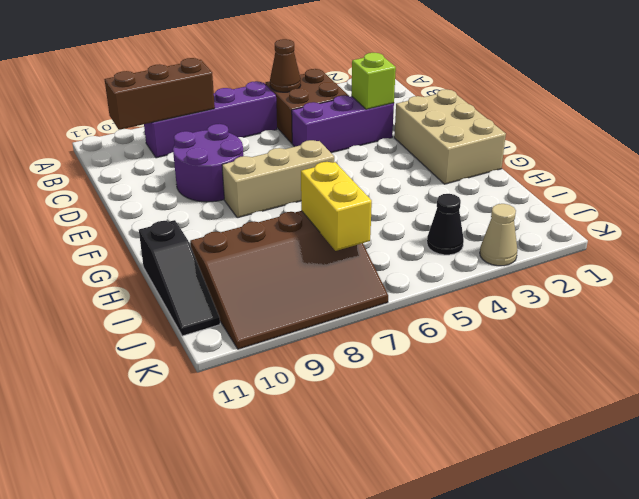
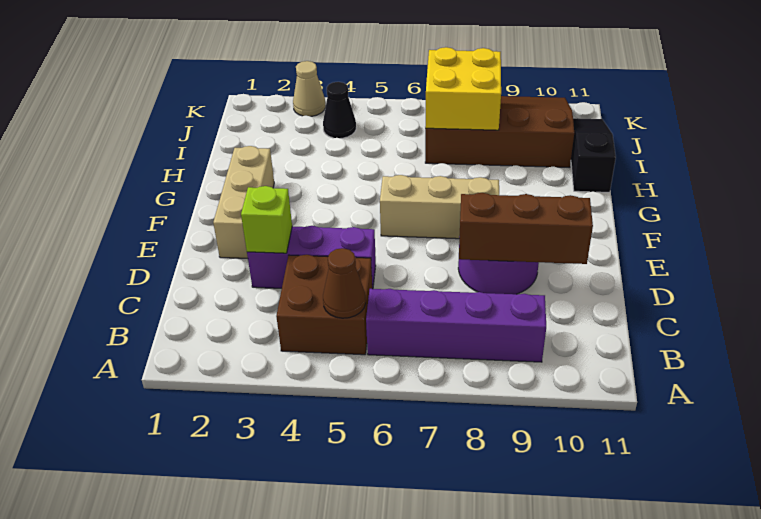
brown 1x3 brick [105,58,215,130] -> brown 1x3 brick moved to [459,193,593,264]
tan 2x3 brick [394,89,506,184] -> tan 1x3 brick [213,146,274,258]
yellow 1x2 brick [301,162,372,251] -> yellow 2x2 brick [425,47,501,130]

